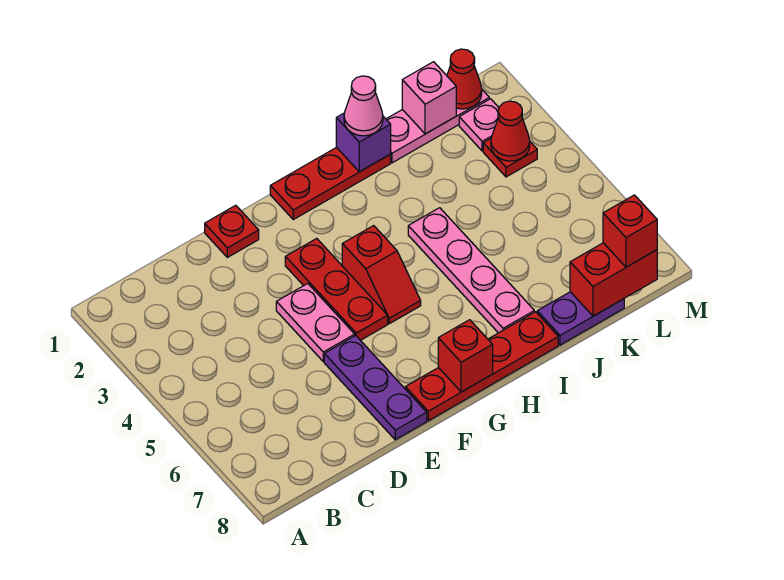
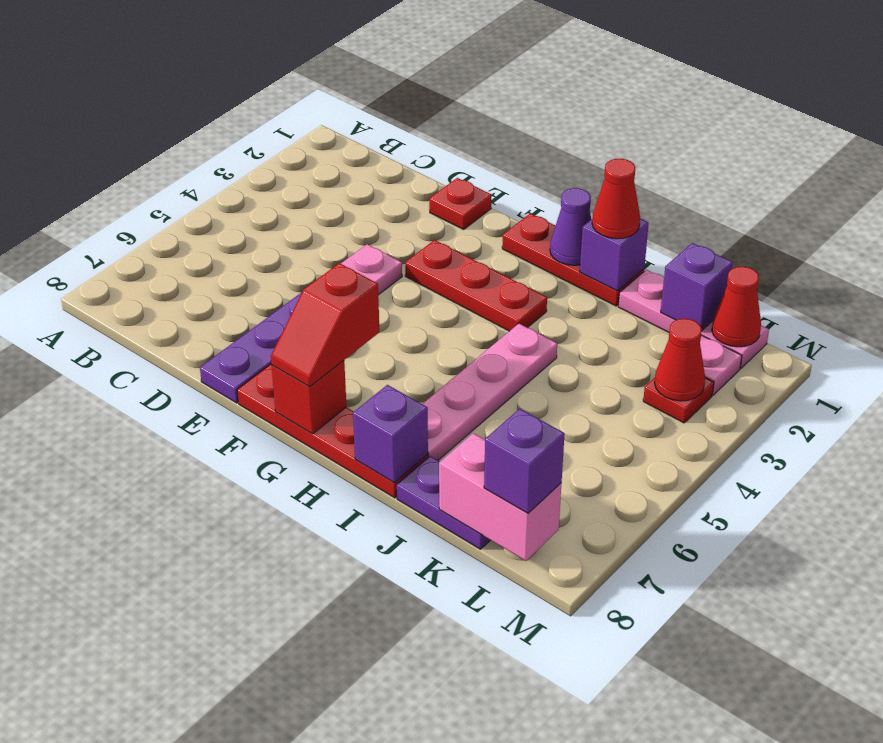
red 1x3 plate [285,239,388,340] -> red 1x3 plate turned to [405,240,547,331]
red 1x2 slope [342,226,421,324] -> red 1x2 slope moved to [271,263,379,387]
none -> purple 1x1 cone [550,188,591,265]
pink 1x1 cone [344,76,383,136] -> red 1x1 cone [592,159,640,239]
none -> purple 1x1 brick [353,385,428,483]
pink 1x1 brick [402,62,456,134] -> purple 1x1 brick [661,243,733,330]
red 1x2 brick [570,243,657,316] -> pink 1x2 brick [439,433,561,561]
red 1x1 brick [603,195,657,267] -> purple 1x1 brick [484,409,565,513]

